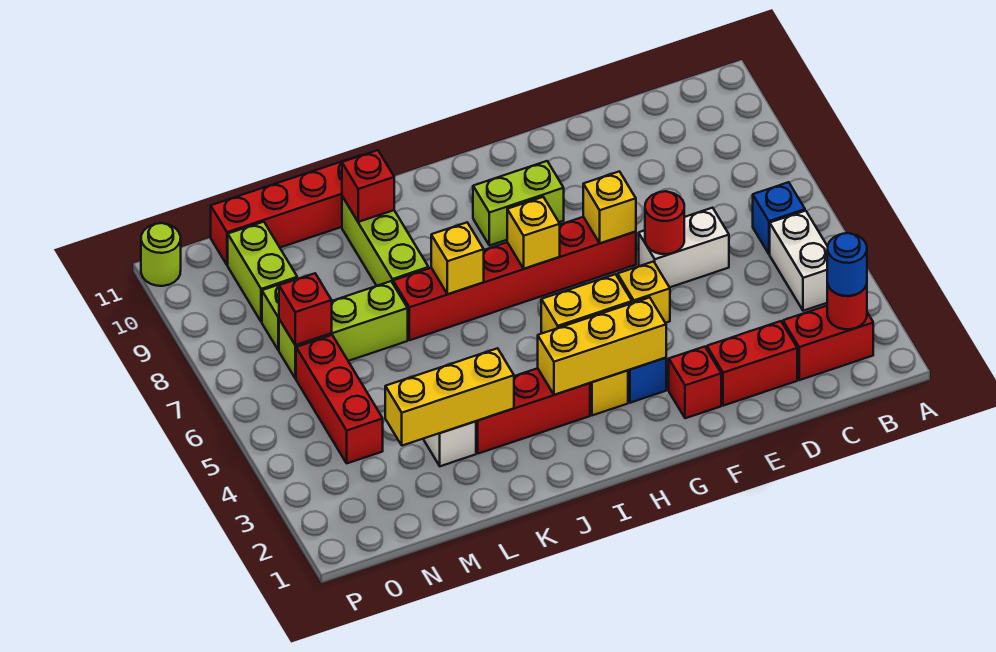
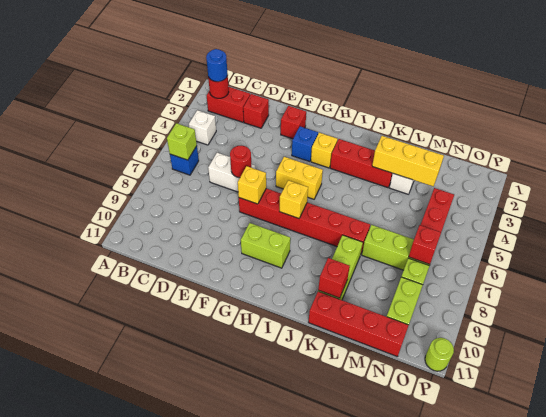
white 1x2 brick [770,211,828,311] -> white 1x1 brick [189,110,216,145]
none -> lime 1x1 brick [167,123,197,160]
red 1x2 brick [707,321,797,406] -> red 1x1 brick [243,94,269,128]
yellow 1x1 brick [618,261,670,323] -> none
yellow 1x3 brick [538,297,666,395] -> none
yellow 1x1 brick [431,223,484,294] -> none

